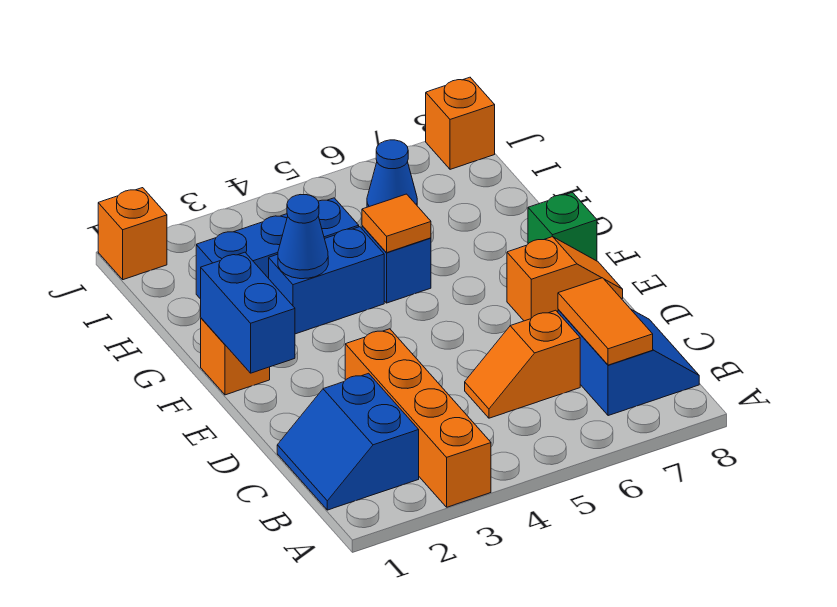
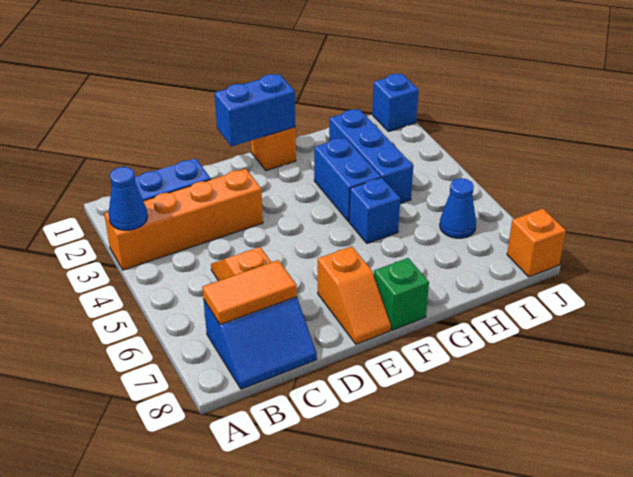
blue 1x1 cone [278,195,328,279] -> blue 1x1 cone moved to [109,167,148,230]
orange 1x1 tile [362,194,431,252] -> none
orange 1x1 brick [98,188,167,280] -> blue 1x1 brick [372,73,418,132]

